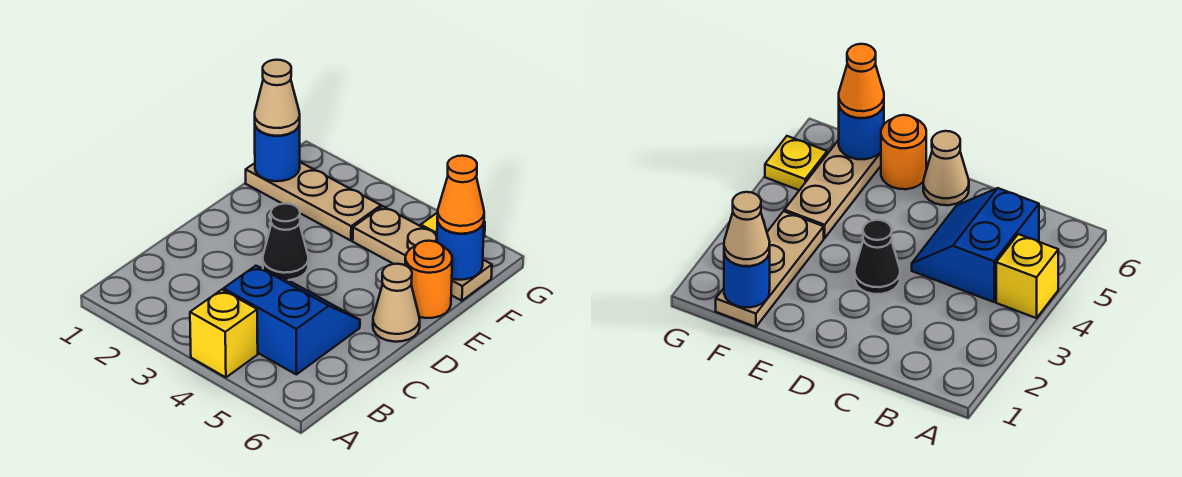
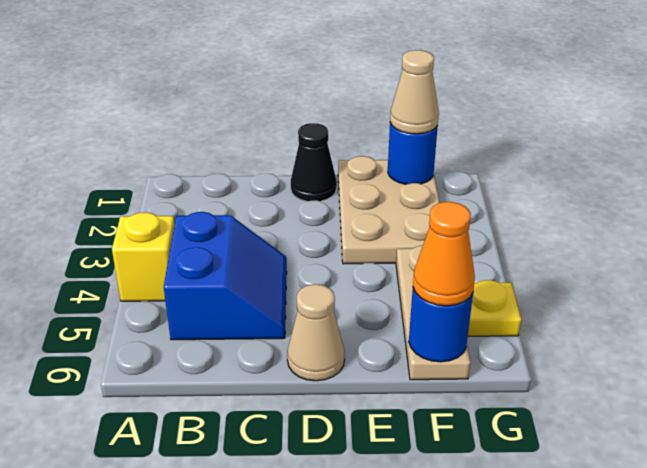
black 1x1 cone [263,204,308,280] -> black 1x1 cone moved to [291,123,337,201]
orange 1x1 round brick [405,241,452,318] -> none
tan 1x3 plate [246,162,381,241] -> tan 2x3 plate [338,156,440,264]

